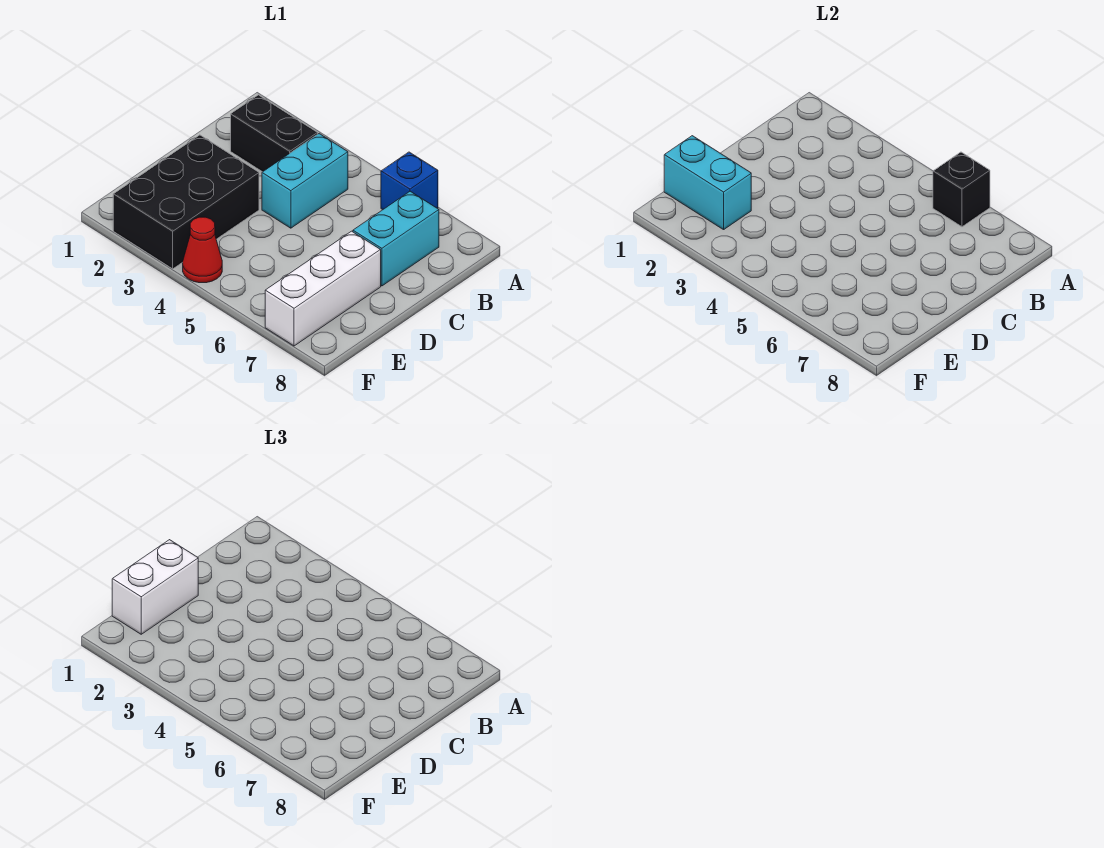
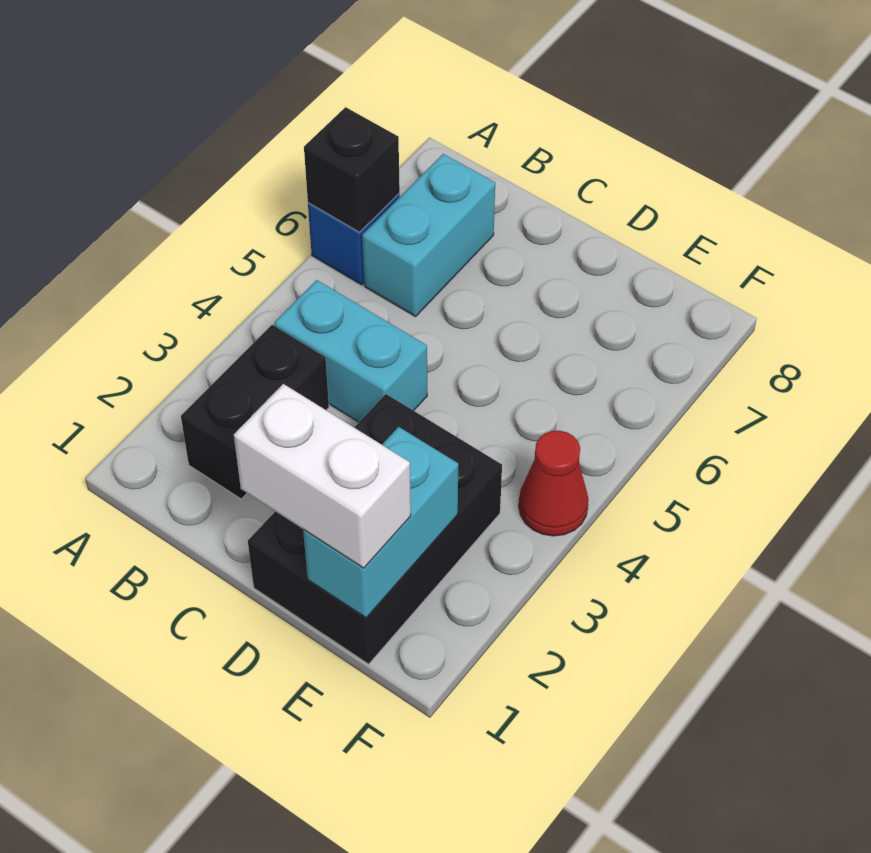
cyan 1x2 brick [353,191,439,286] -> cyan 1x2 brick turned to [362,154,495,317]
black 2x3 brick [113,135,259,269] -> black 2x3 brick turned to [248,394,502,664]
white 1x3 brick [265,231,381,346] -> none

